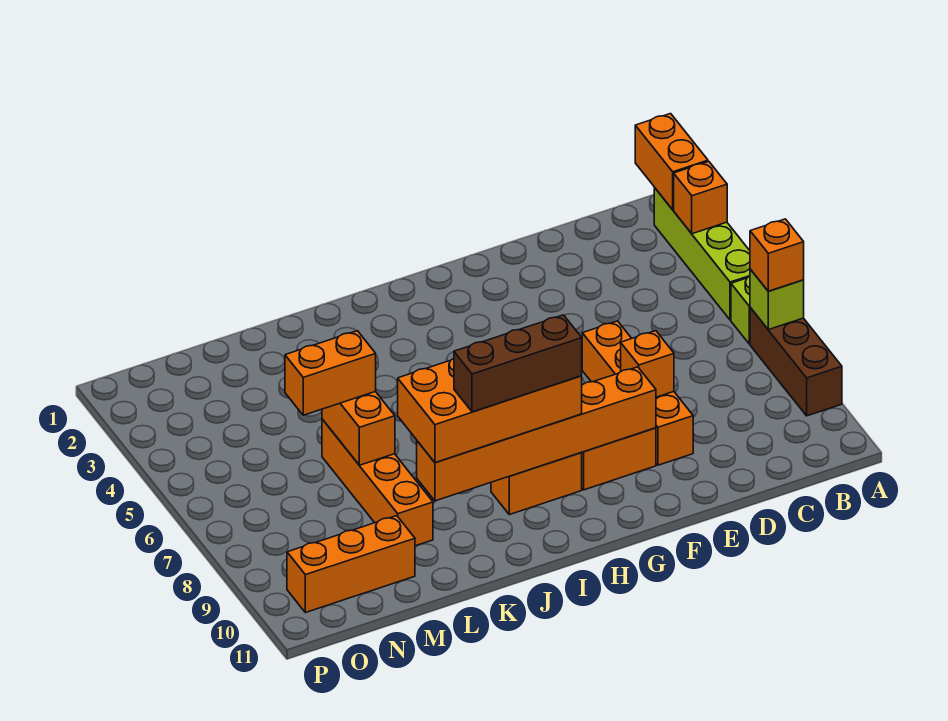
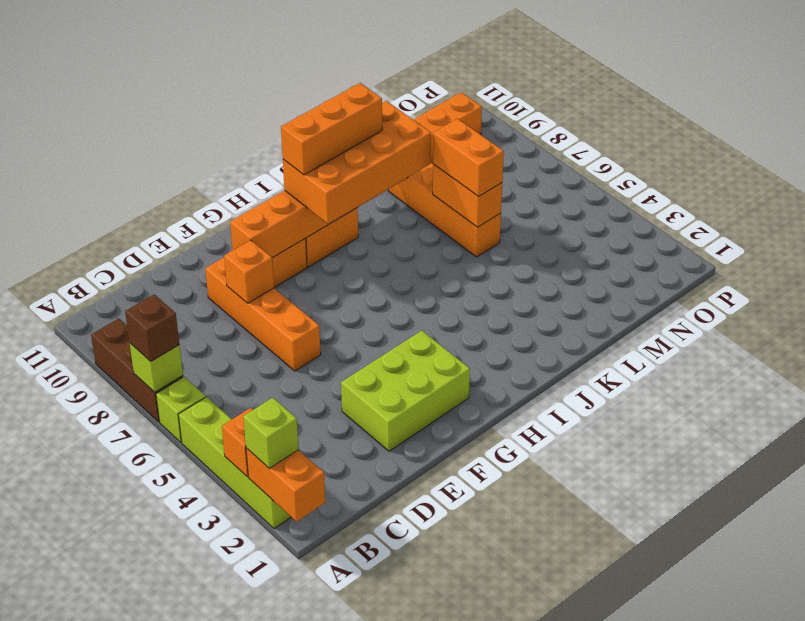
none -> lime 1x1 brick [243,398,299,468]
orange 1x1 brick [750,219,804,291] -> brown 1x1 brick [125,295,179,361]
none -> lime 2x3 brick [341,331,470,451]
brown 1x3 brick [454,315,582,412] -> orange 1x3 brick [281,83,382,175]
orange 1x2 brick [285,331,376,415] -> orange 1x2 brick turned to [433,119,504,197]

